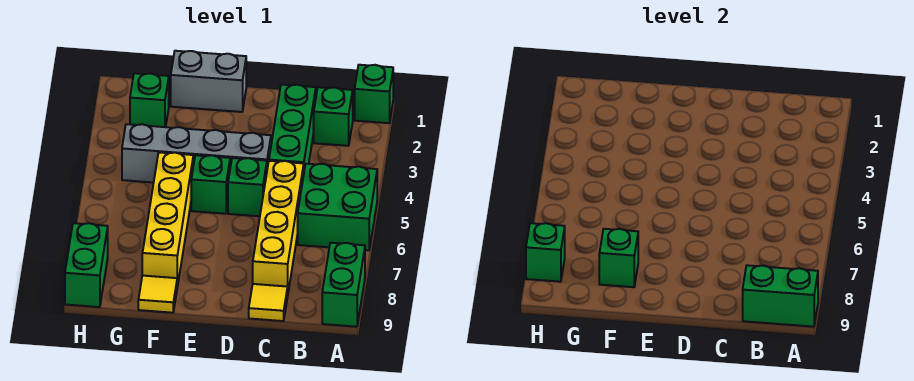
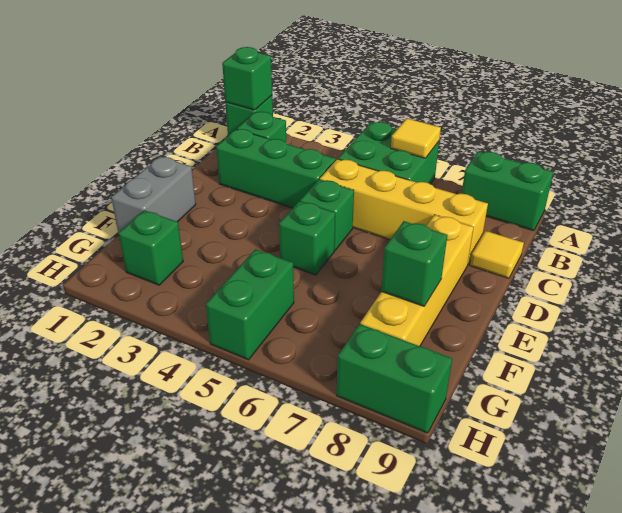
green 1x2 brick [743,265,818,327] -> green 1x2 brick moved to [206,249,294,360]
grey 1x4 brick [122,124,271,183] -> none
yellow 1x4 brick [142,152,193,287] -> yellow 1x4 brick turned to [360,215,473,346]
yellow 1x1 tile [138,276,177,313] -> yellow 1x1 tile moved to [391,118,441,158]
green 1x1 brick [526,223,565,282] -> green 1x1 brick moved to [222,47,272,110]

